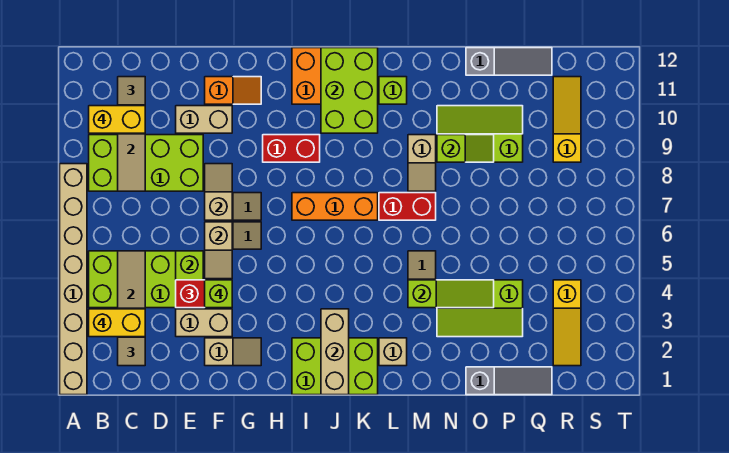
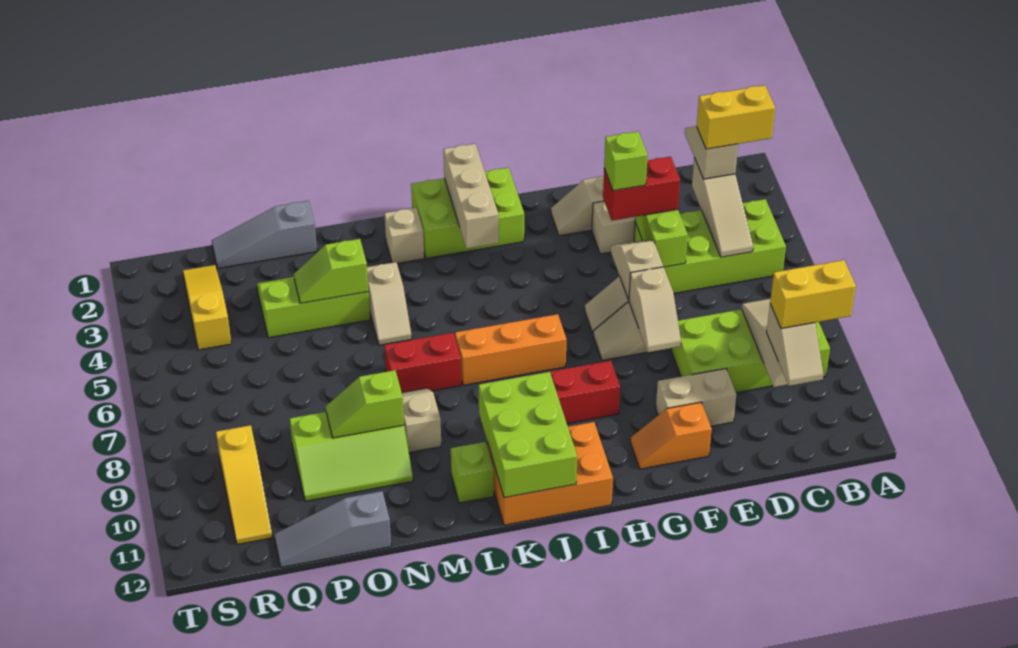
tan 1x8 brick [60,164,87,395] -> none
lime 1x3 slope [408,280,494,308] -> lime 1x2 slope [294,239,368,303]

